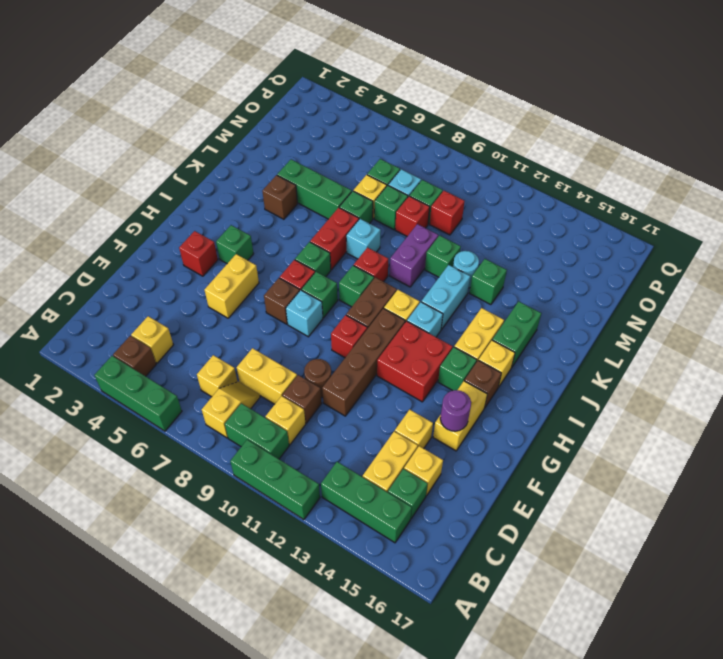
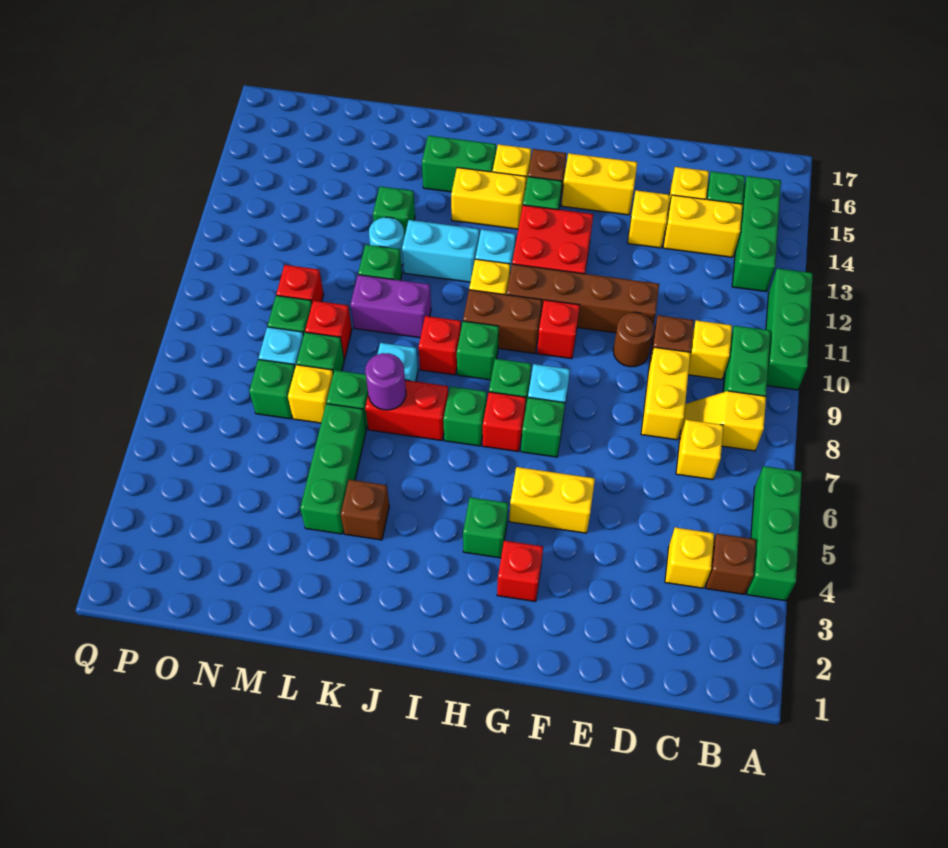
purple 1x1 round brick [440,390,471,431] -> purple 1x1 round brick moved to [365,353,406,410]
brown 1x1 brick [264,278,300,324] -> green 1x1 brick [521,397,565,457]

